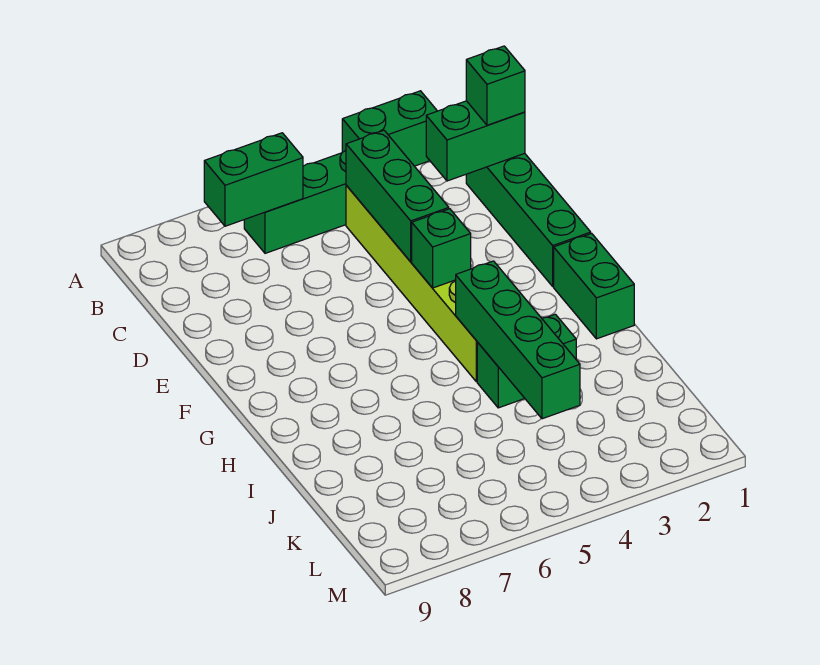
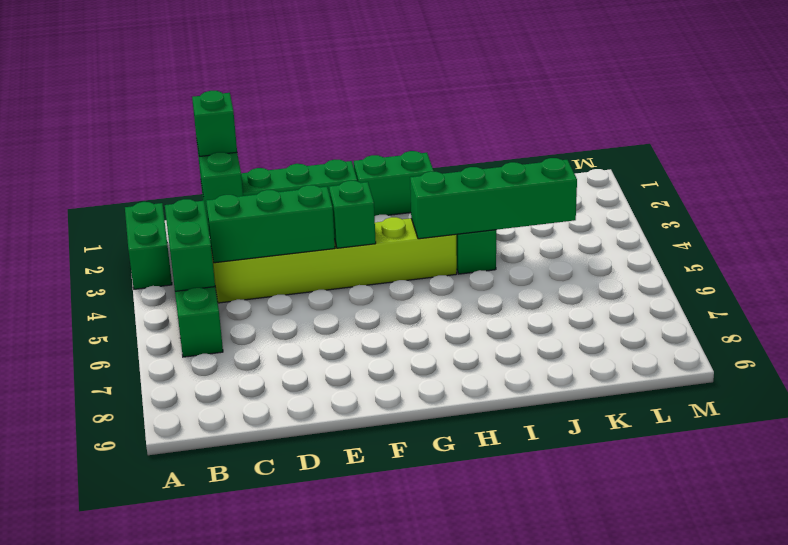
green 1x2 brick [204,133,303,226] -> green 1x2 brick moved to [165,199,215,291]

